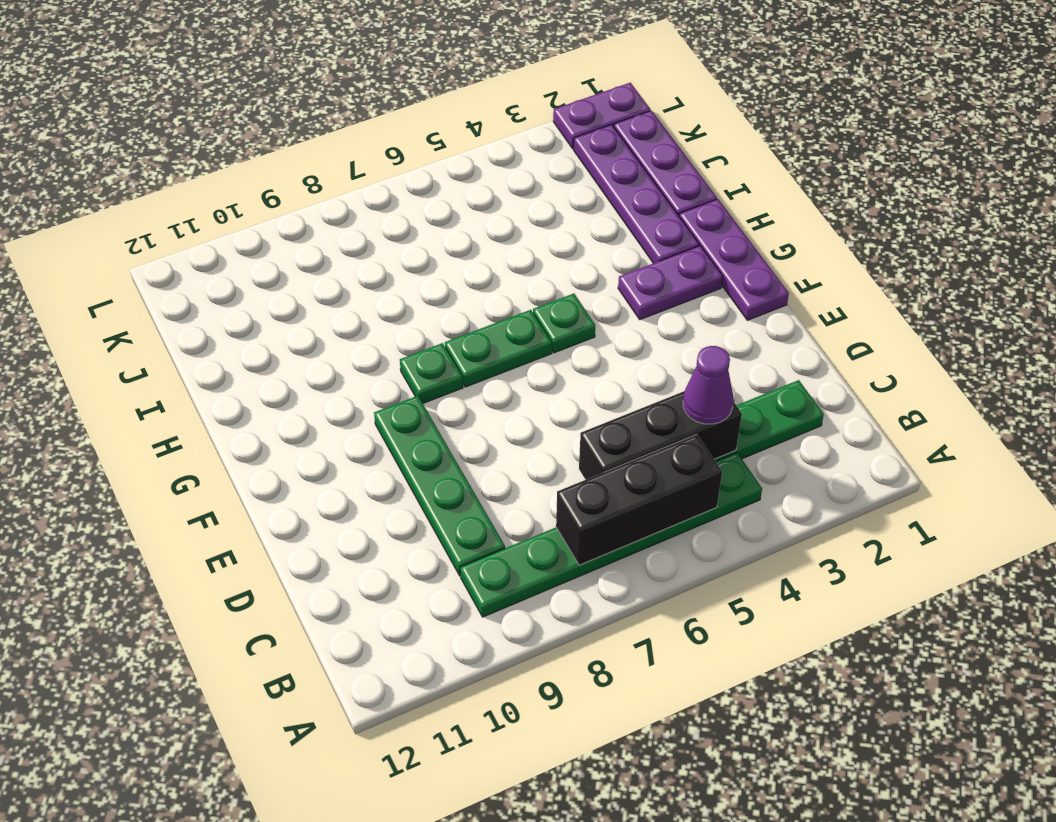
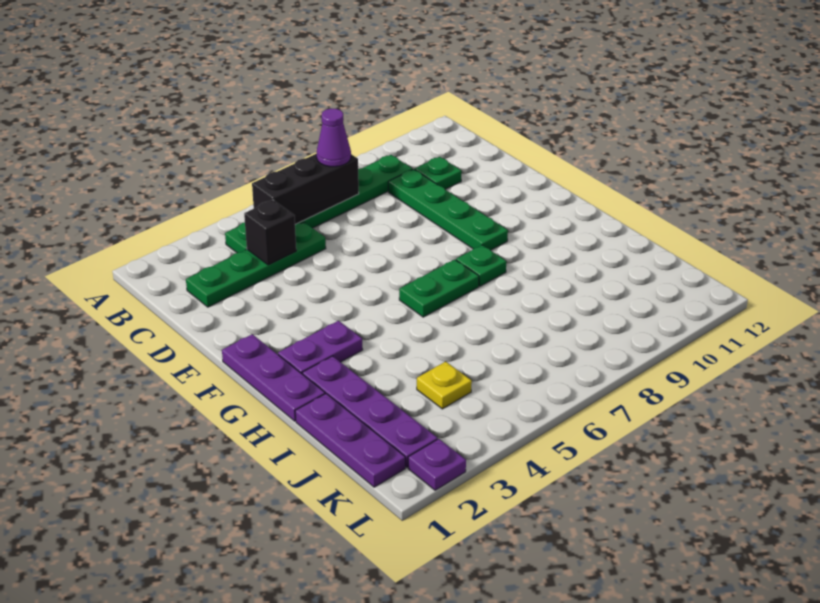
black 1x3 brick [579,391,742,480] -> black 1x1 brick [244,200,296,265]
purple 1x1 cone [683,346,733,424] -> purple 1x1 cone moved to [317,109,351,167]
green 1x1 plate [533,294,595,353] -> green 1x1 plate moved to [415,157,462,190]
none -> yellow 1x1 plate [417,362,472,409]
purple 1x2 plate [553,83,651,149] -> purple 1x1 plate [408,439,466,490]

